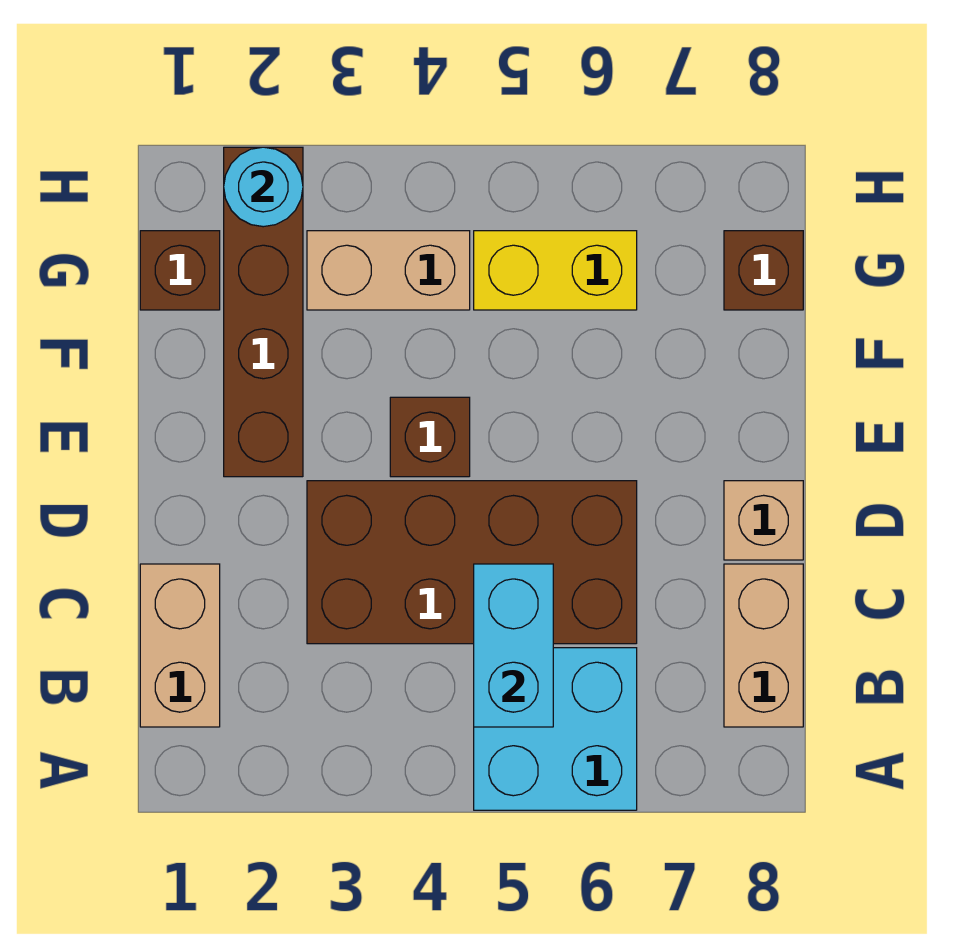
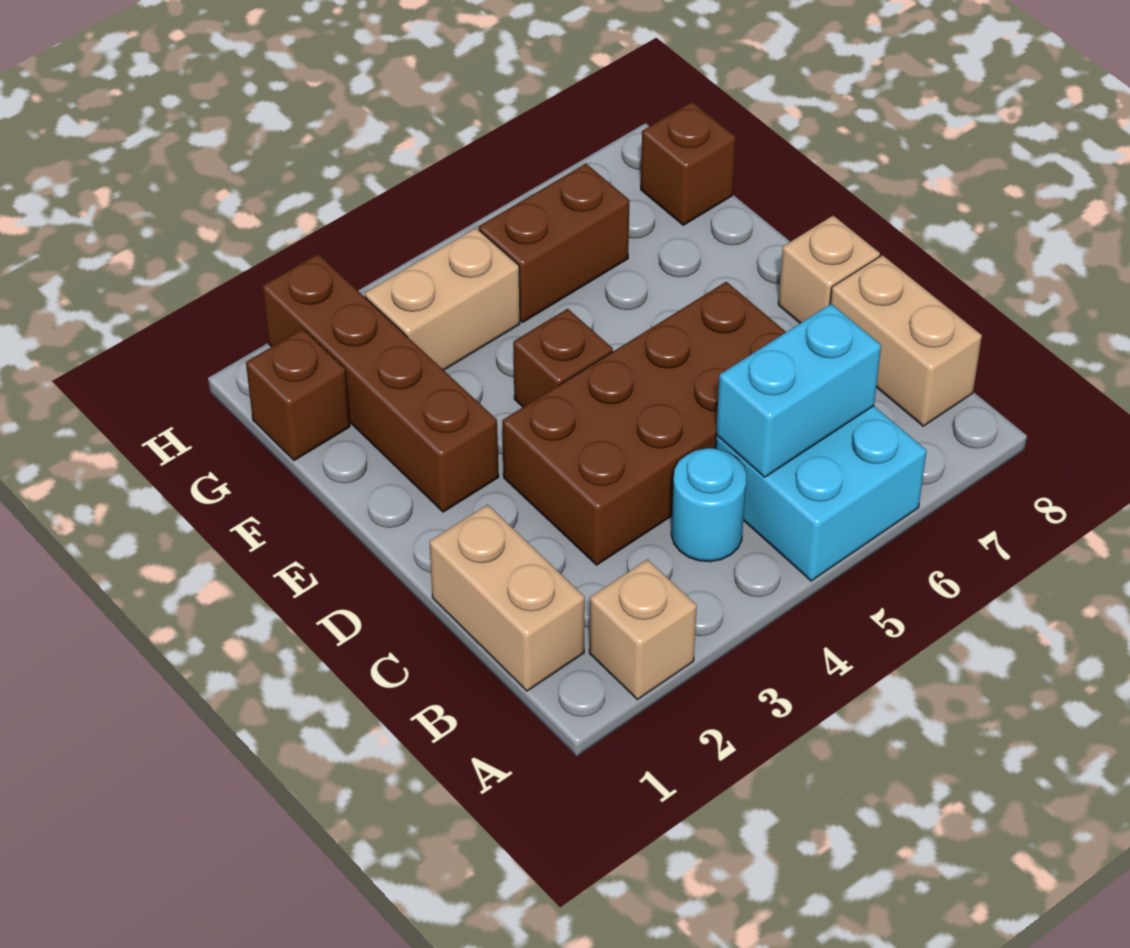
none -> tan 1x1 brick [589,559,697,700]
cyan 1x2 brick [474,564,553,727] -> cyan 1x2 brick turned to [716,304,881,477]
yellow 1x2 brick [474,231,637,310] -> brown 1x2 brick [479,164,630,322]
cyan 1x1 round brick [224,147,303,227] -> cyan 1x1 round brick moved to [671,448,747,562]

